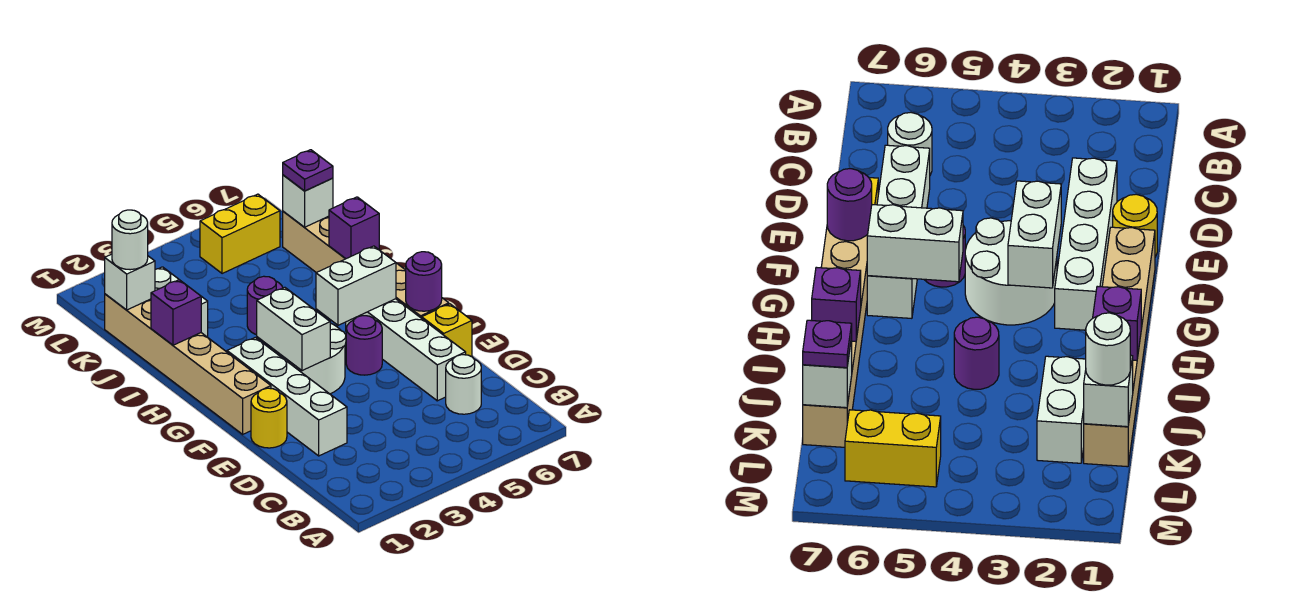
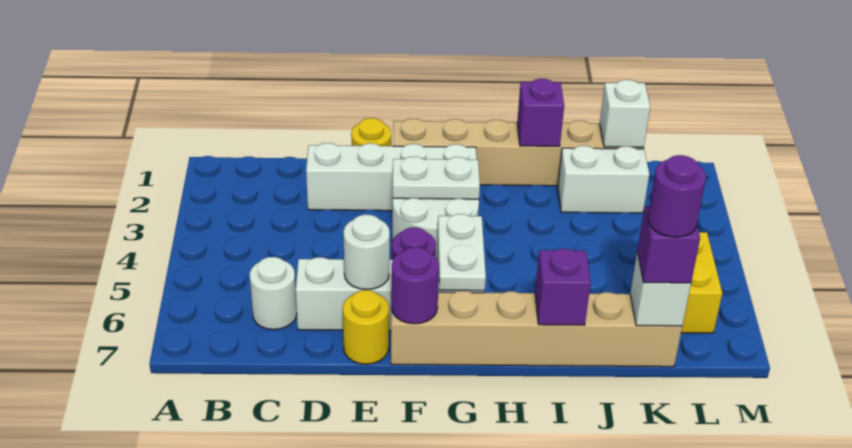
yellow 1x1 brick [422,304,472,357] -> yellow 1x1 round brick [343,290,389,364]
white 1x2 brick [257,287,330,371] -> white 1x2 plate [393,157,480,199]
white 1x2 brick [316,246,396,325] -> white 1x2 plate [438,214,486,291]
purple 1x1 round brick [247,276,283,335] -> purple 1x1 round brick moved to [648,155,706,237]
white 1x1 round brick [112,210,148,270] -> white 1x1 round brick moved to [343,215,390,290]
purple 1x1 plate [283,150,333,191] -> purple 1x1 brick [637,206,700,283]

